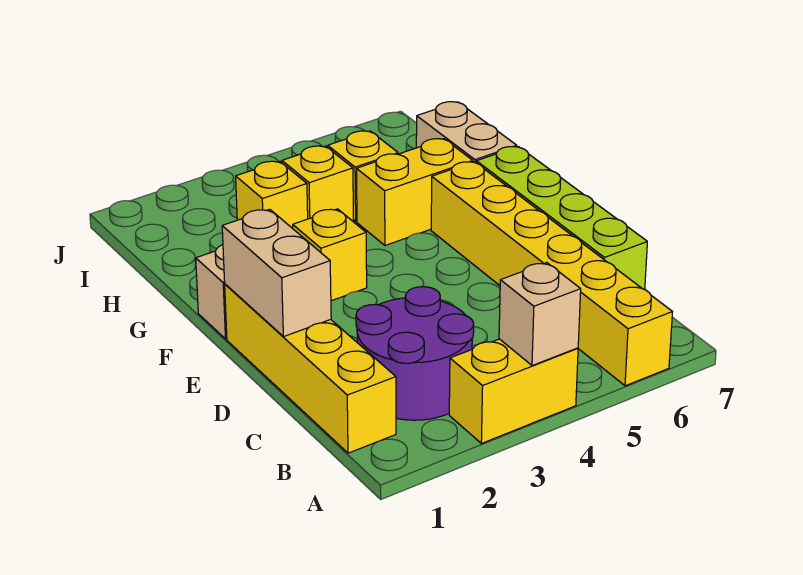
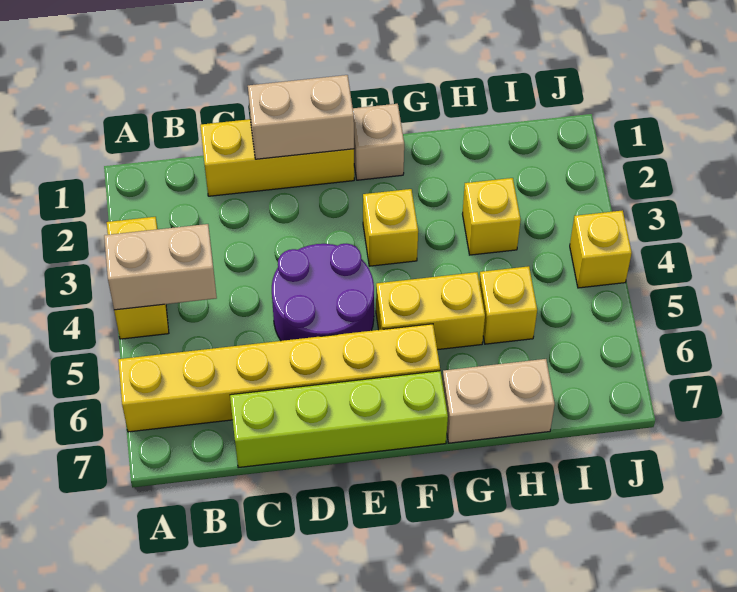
tan 1x1 brick [499,263,581,366] -> tan 1x2 brick [104,224,217,310]
yellow 1x4 brick [225,284,396,453] -> yellow 1x3 brick [200,119,354,196]
purple 2x2 round brick [356,287,474,420] -> purple 2x2 round brick moved to [272,244,374,341]
yellow 1x2 brick [357,139,473,246] -> yellow 1x2 brick turned to [376,272,485,350]
yellow 1x1 brick [282,146,354,222] -> yellow 1x1 brick moved to [570,210,632,288]

